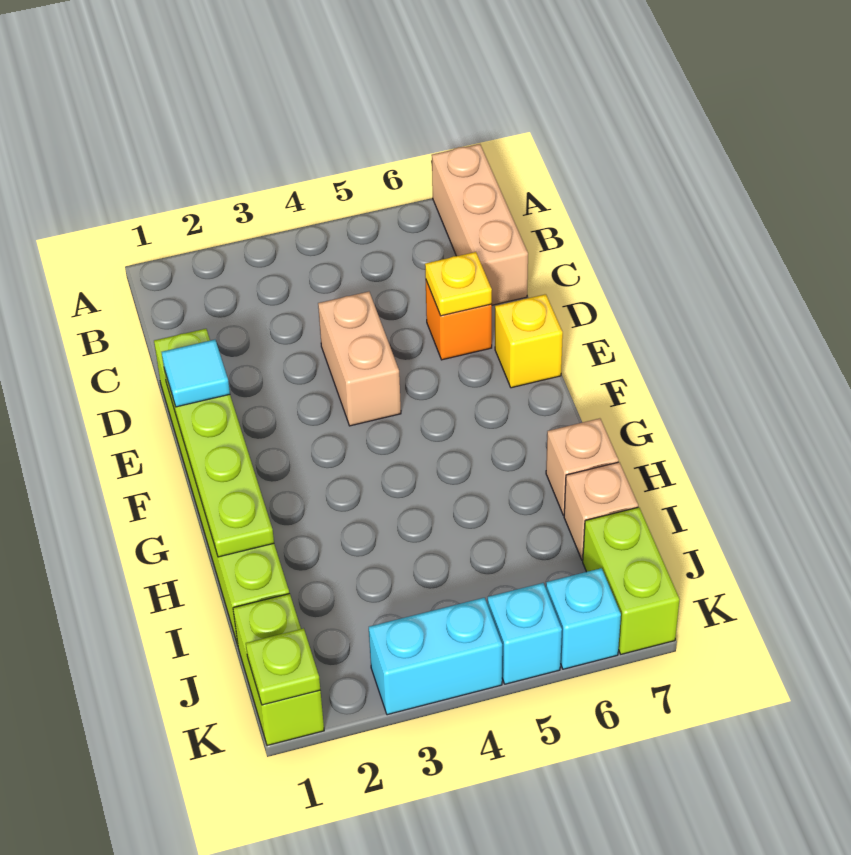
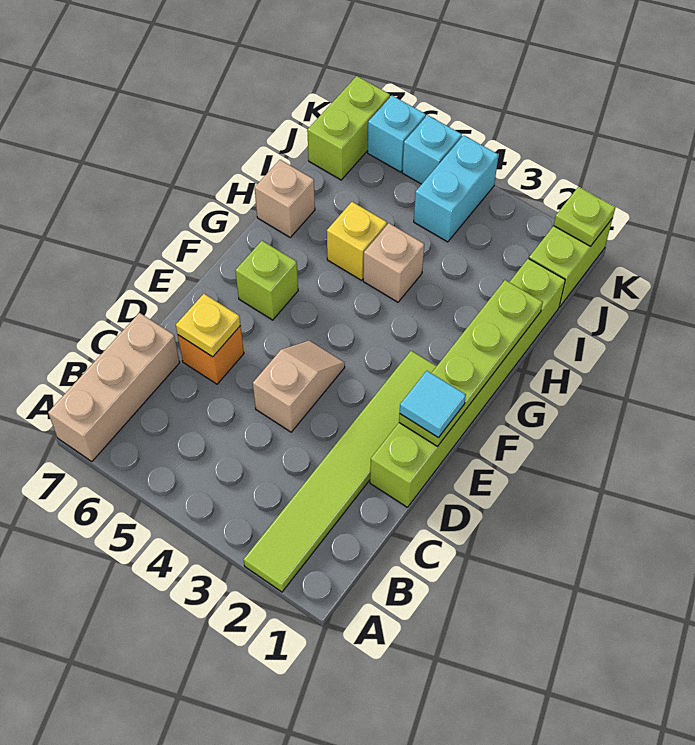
none -> lime 1x6 tile [244,351,437,592]
tan 1x2 brick [318,292,401,426] -> tan 1x2 slope [253,341,345,432]
yellow 1x1 brick [495,294,563,388] -> yellow 1x1 brick moved to [327,202,387,280]
none -> lime 1x1 brick [235,241,298,320]
tan 1x1 brick [564,462,638,560] -> tan 1x1 brick moved to [363,223,424,302]
cyan 1x2 brick [369,598,502,715] -> cyan 1x2 brick turned to [414,135,499,242]

